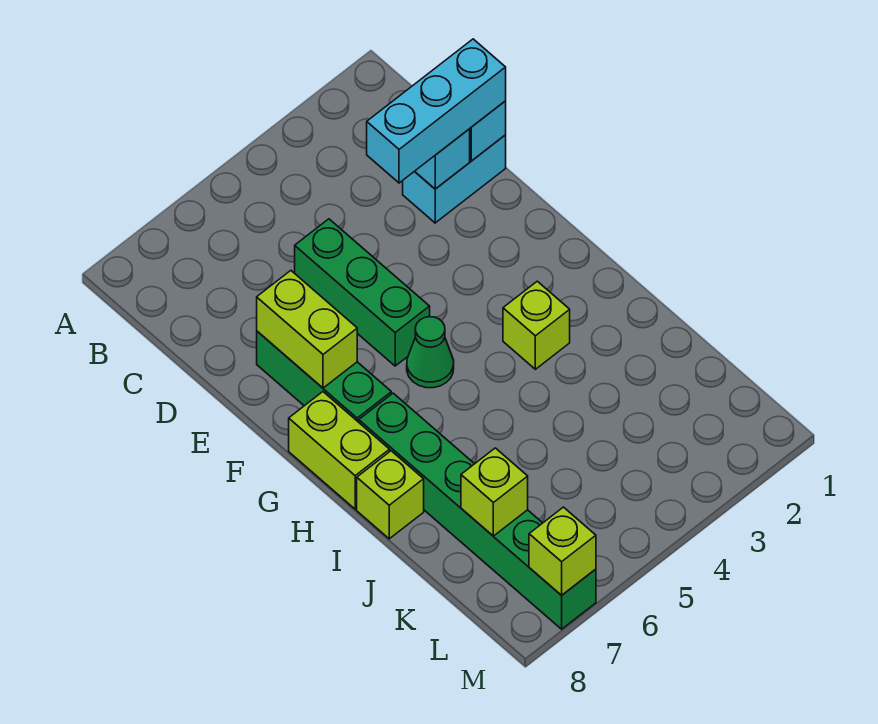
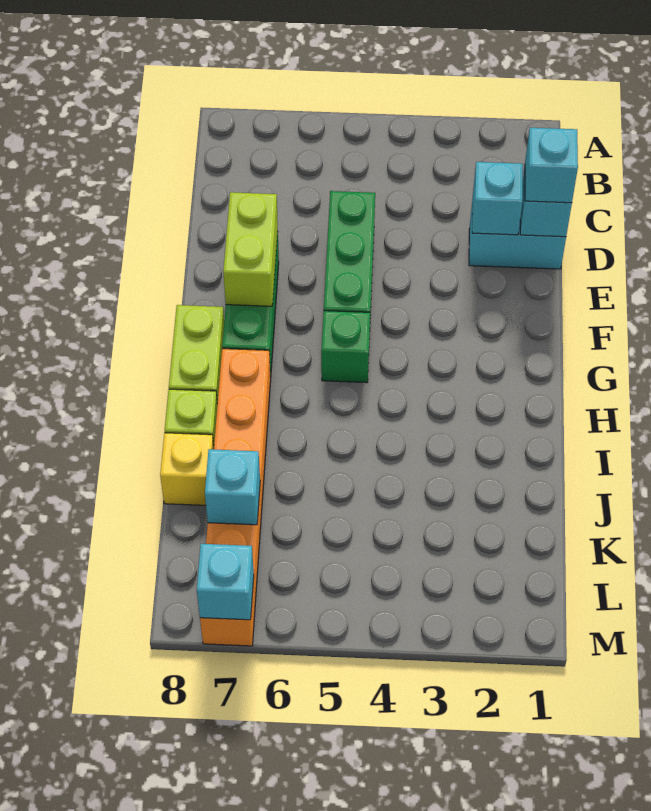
cyan 1x3 brick [367,39,506,183] -> cyan 1x1 brick [525,128,578,203]
green 1x1 cone [407,317,454,388] -> green 1x1 brick [321,311,370,383]
lime 1x1 brick [503,281,570,369] -> none
green 1x6 brick [359,393,596,629] -> orange 1x6 brick [200,349,271,646]
none -> yellow 1x1 brick [160,433,214,505]
lime 1x1 brick [461,448,528,536] -> cyan 1x1 brick [205,449,260,525]
lime 1x1 brick [529,507,596,595] -> cyan 1x1 brick [197,544,254,620]

